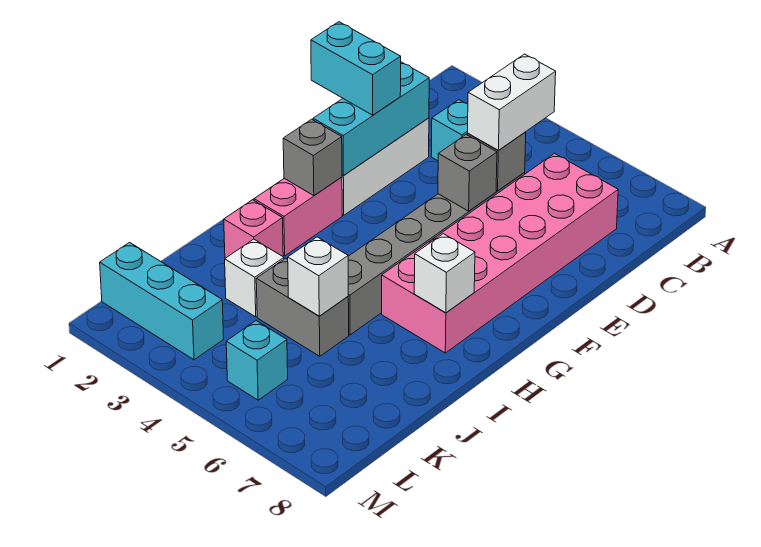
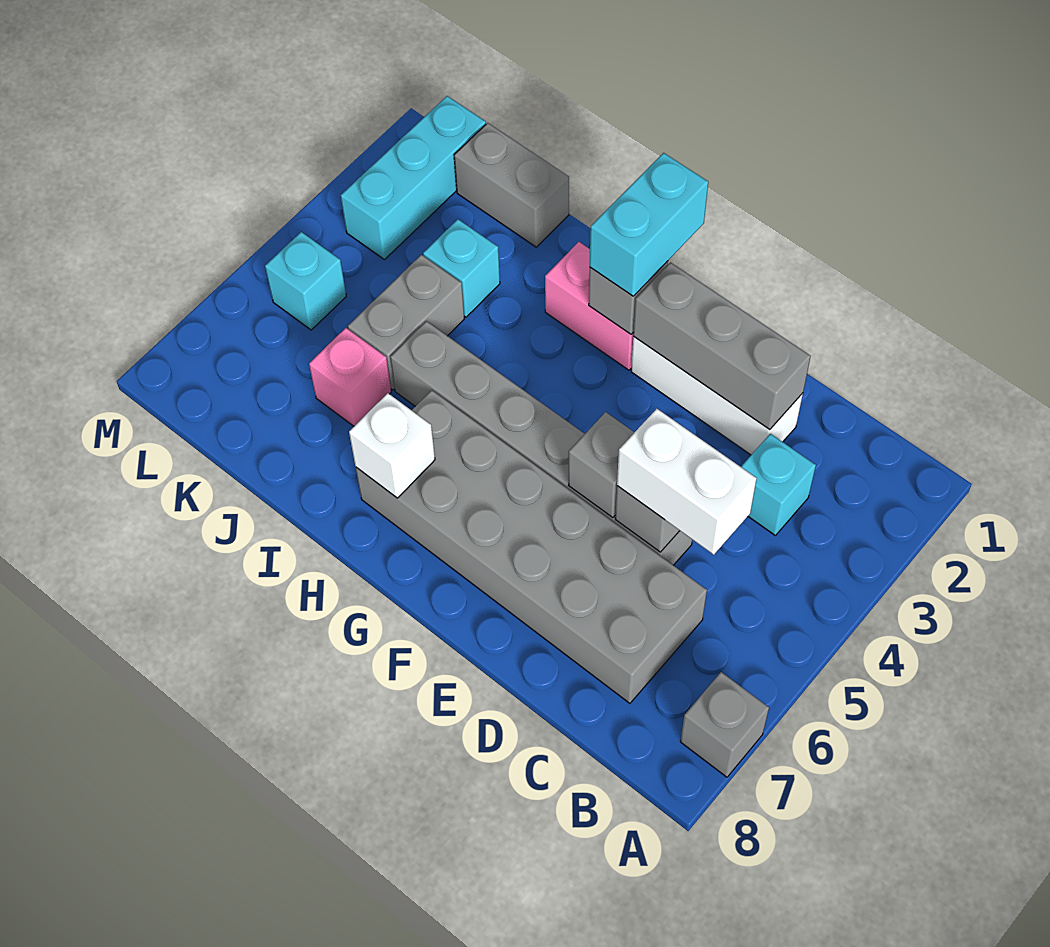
none -> grey 1x1 brick [680,672,769,777]
pink 2x6 brick [382,154,618,353] -> grey 2x6 brick [356,390,707,703]
cyan 1x3 brick [313,62,429,175] -> grey 1x3 brick [633,262,811,430]
cyan 1x2 brick [311,22,401,115] -> cyan 1x2 brick moved to [590,153,708,296]
pink 1x1 brick [224,200,283,258] -> pink 1x1 brick moved to [309,328,391,426]
none -> grey 1x2 brick [454,123,569,247]
white 1x1 brick [225,239,284,317] -> cyan 1x1 brick [423,219,500,317]
white 1x1 brick [288,237,348,316] -> none

